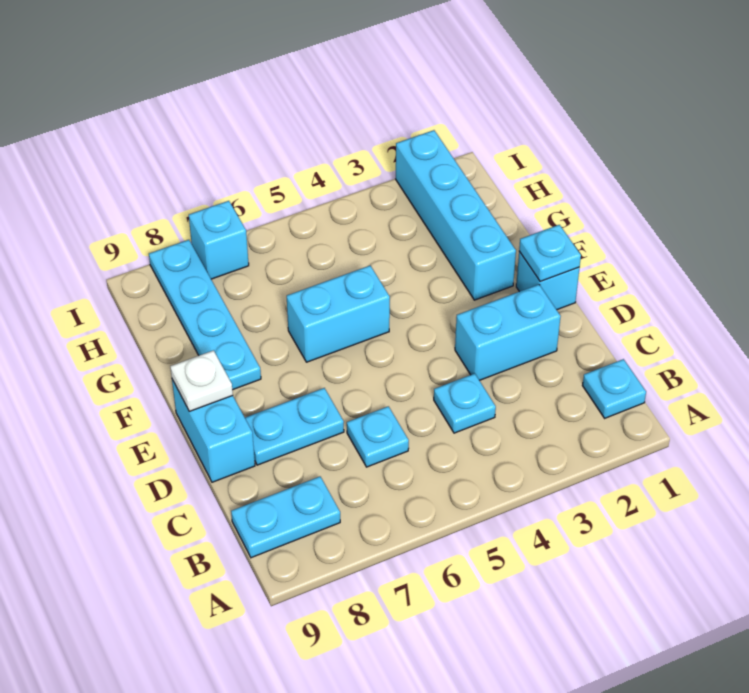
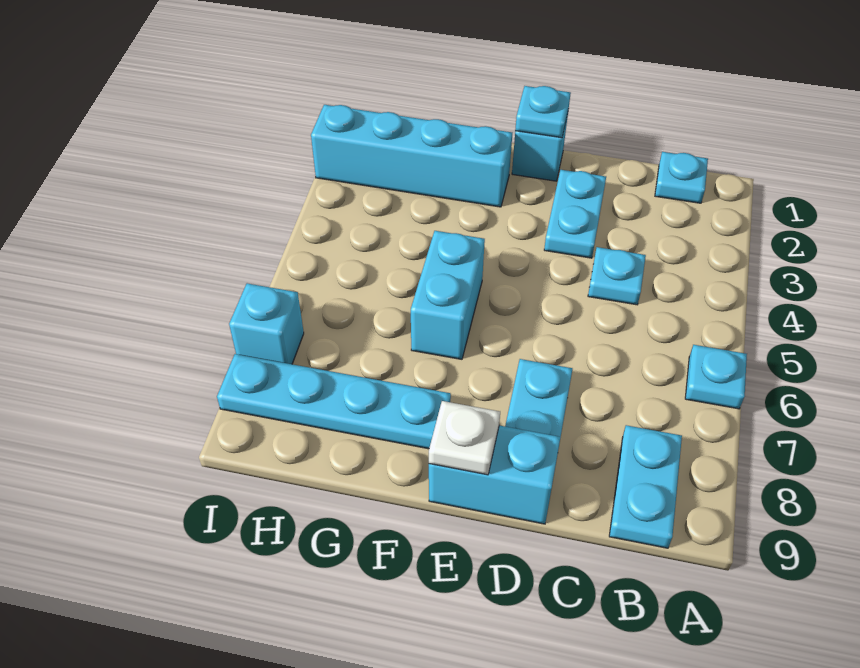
cyan 1x1 plate [347,406,409,467] -> cyan 1x1 plate moved to [685,345,747,409]
cyan 1x2 brick [455,285,561,380] -> cyan 1x2 plate [544,170,606,258]

